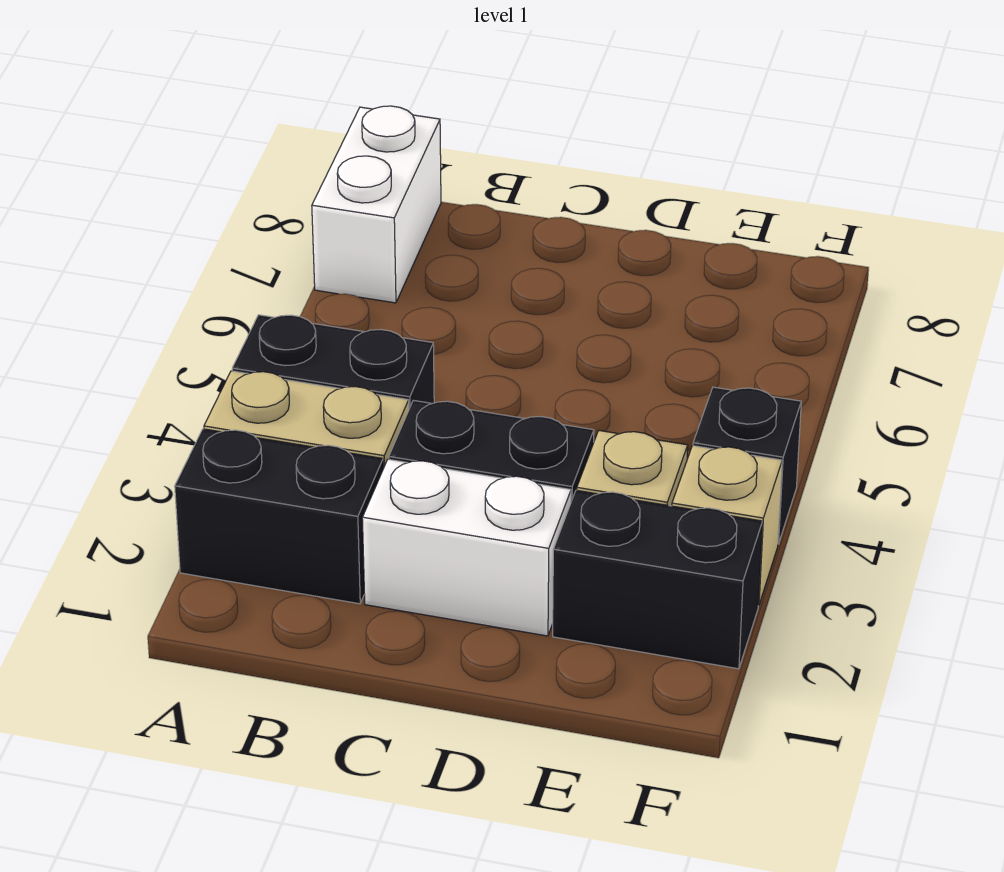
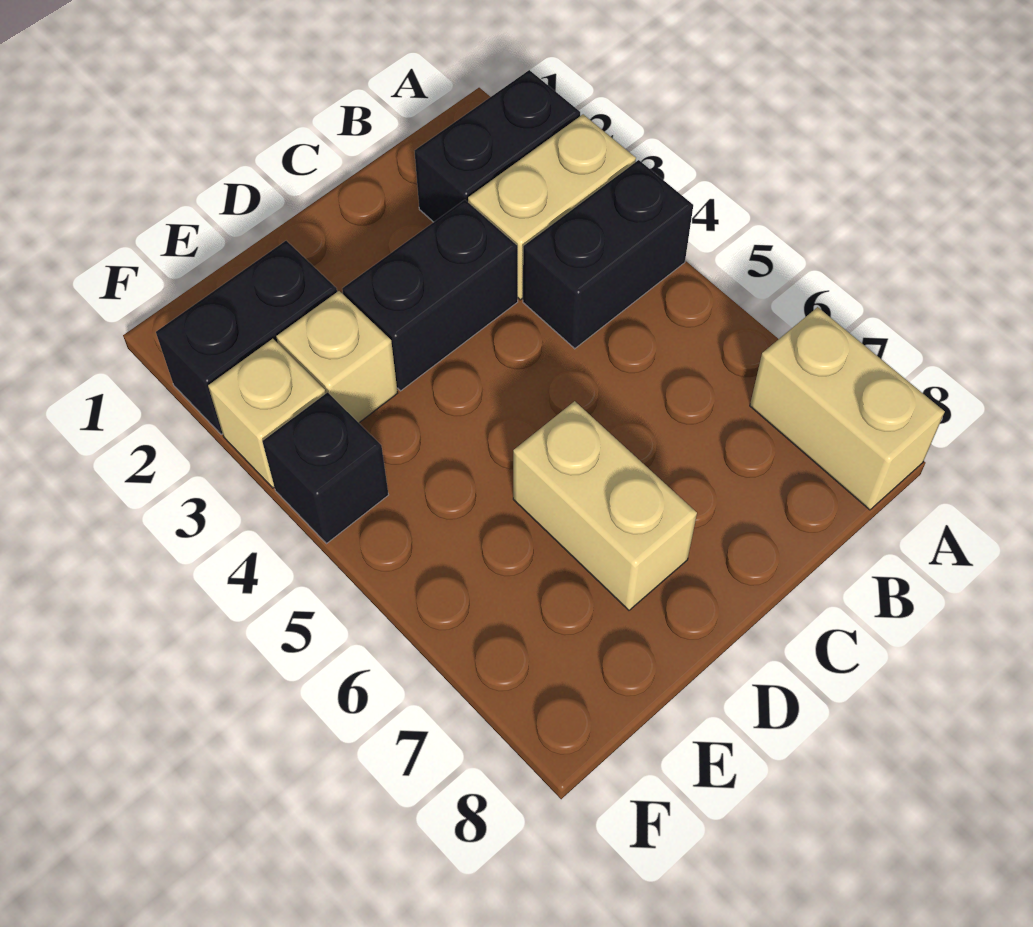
white 1x2 brick [312,106,441,303] -> tan 1x2 brick [750,307,945,510]
white 1x2 brick [362,459,571,636] -> none
none -> tan 1x2 brick [513,401,697,610]

